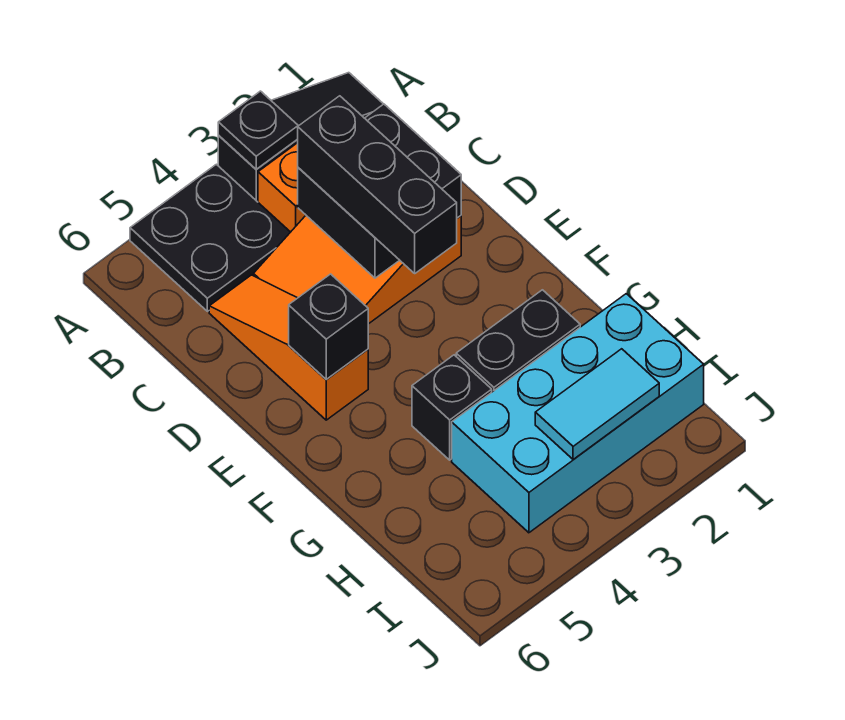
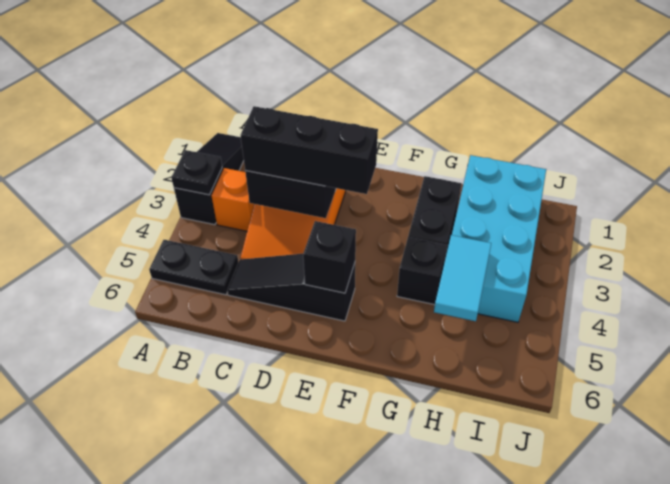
black 2x2 plate [130,164,290,311] -> black 1x2 plate [149,240,239,295]
orange 1x3 slope [209,275,368,420] -> black 1x3 slope [227,254,355,321]
cyan 1x2 tile [535,349,659,460] -> cyan 1x2 tile moved to [434,235,491,321]

